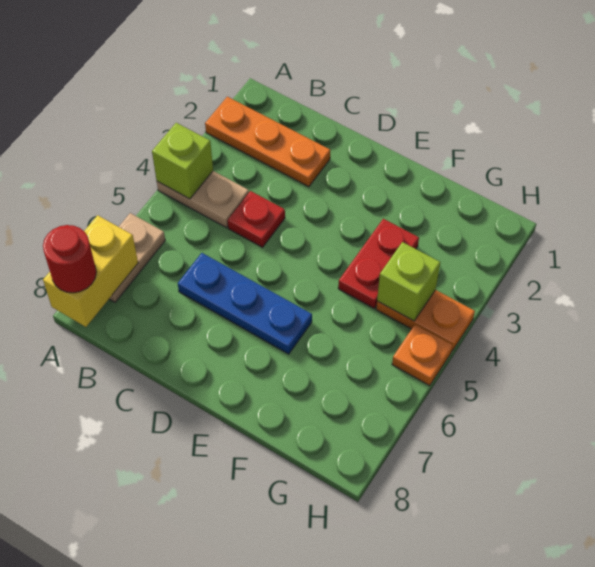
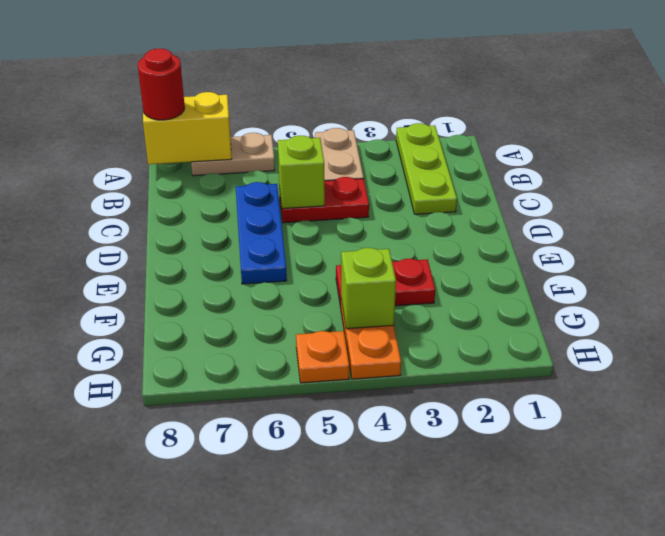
orange 1x3 plate [205,97,330,187] -> lime 1x3 plate [396,123,457,214]
lime 1x1 brick [152,123,213,199] -> lime 1x1 brick moved to [278,136,325,209]
red 1x1 plate [228,191,285,247] -> red 1x2 plate [279,177,369,223]

